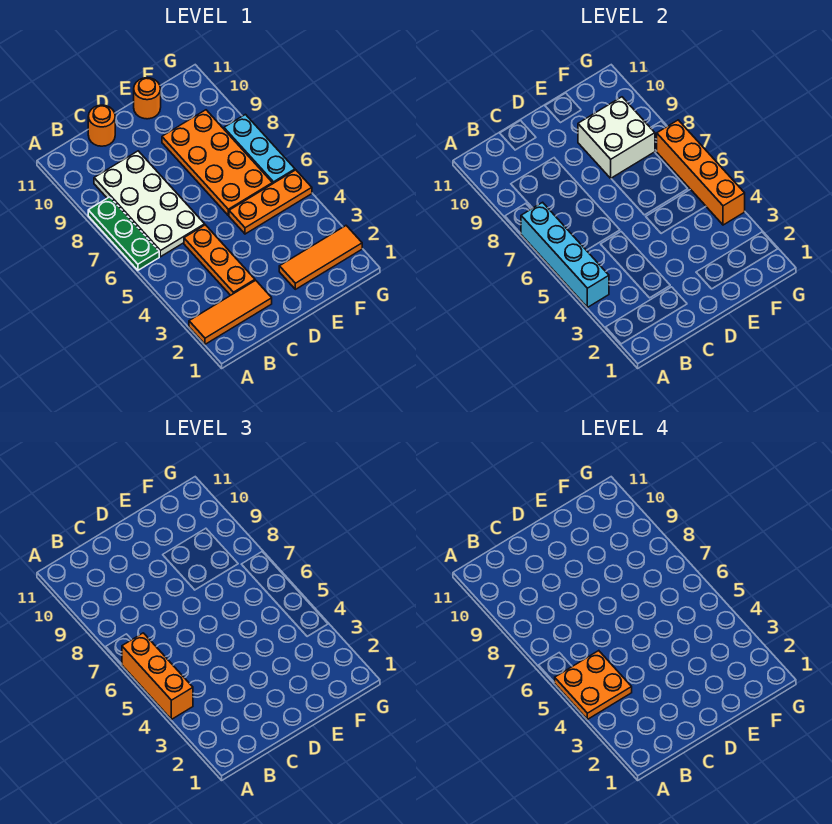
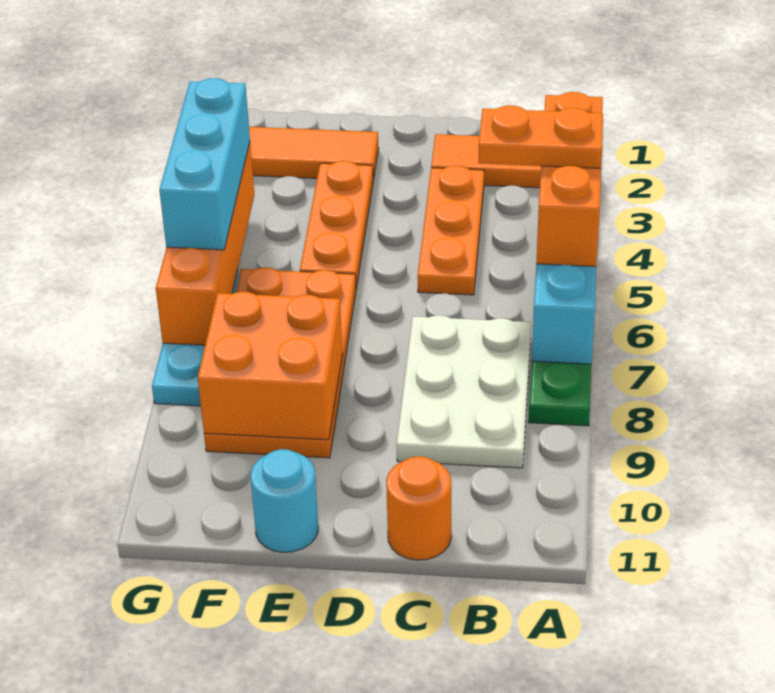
orange 2x2 plate [555,651,632,719] -> orange 1x2 plate [478,105,603,168]
white 2x4 plate [94,151,205,257] -> white 2x3 plate [396,315,531,468]
orange 1x3 plate [229,170,312,234] -> orange 1x3 plate turned to [300,161,373,289]
white 2x2 brick [578,97,655,178] -> orange 2x2 brick [198,292,343,440]
orange 1x1 round brick [134,78,161,119] -> cyan 1x1 round brick [251,449,318,552]
none -> cyan 1x3 brick [159,78,250,250]

